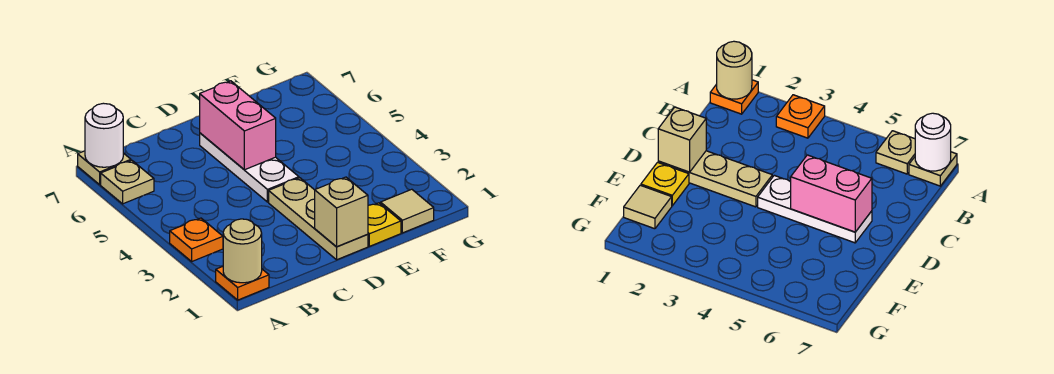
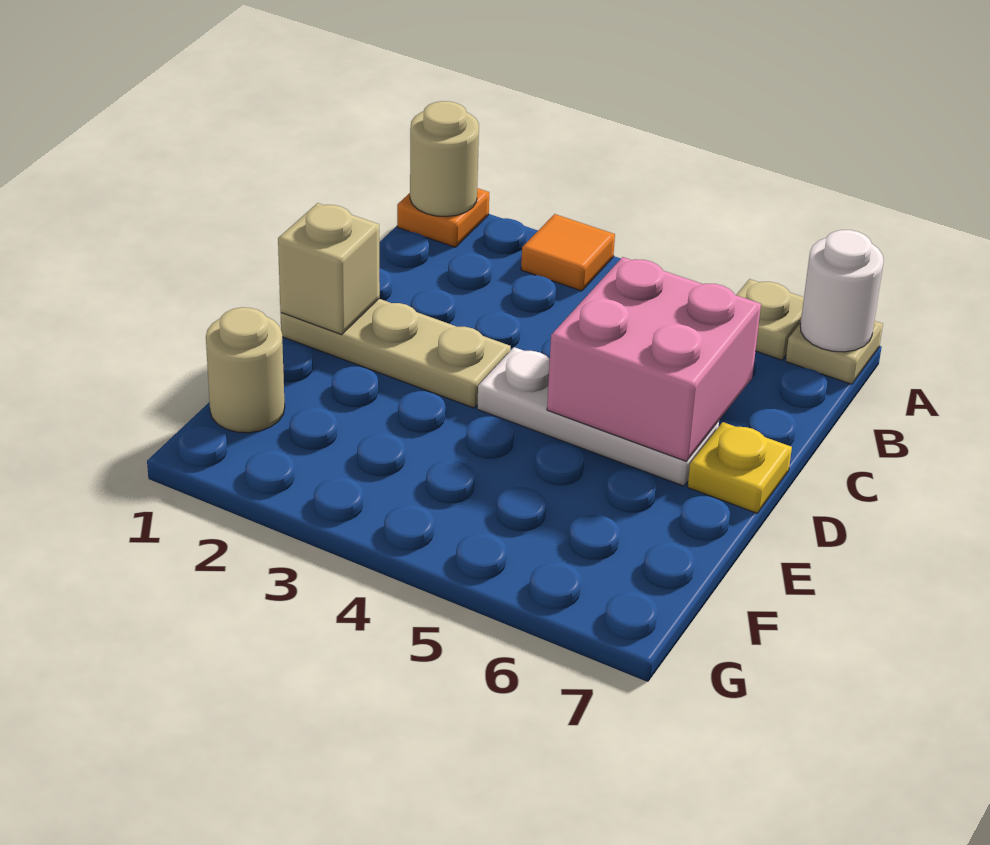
orange 1x1 plate [170,218,223,261] -> orange 1x1 tile [521,214,615,291]
pink 1x2 brick [200,81,276,170] -> pink 2x2 brick [547,257,761,461]
yellow 1x1 plate [368,203,401,246] -> yellow 1x1 plate moved to [688,422,792,513]
tan 1x1 tile [381,189,434,233] -> tan 1x1 round brick [206,307,285,433]

